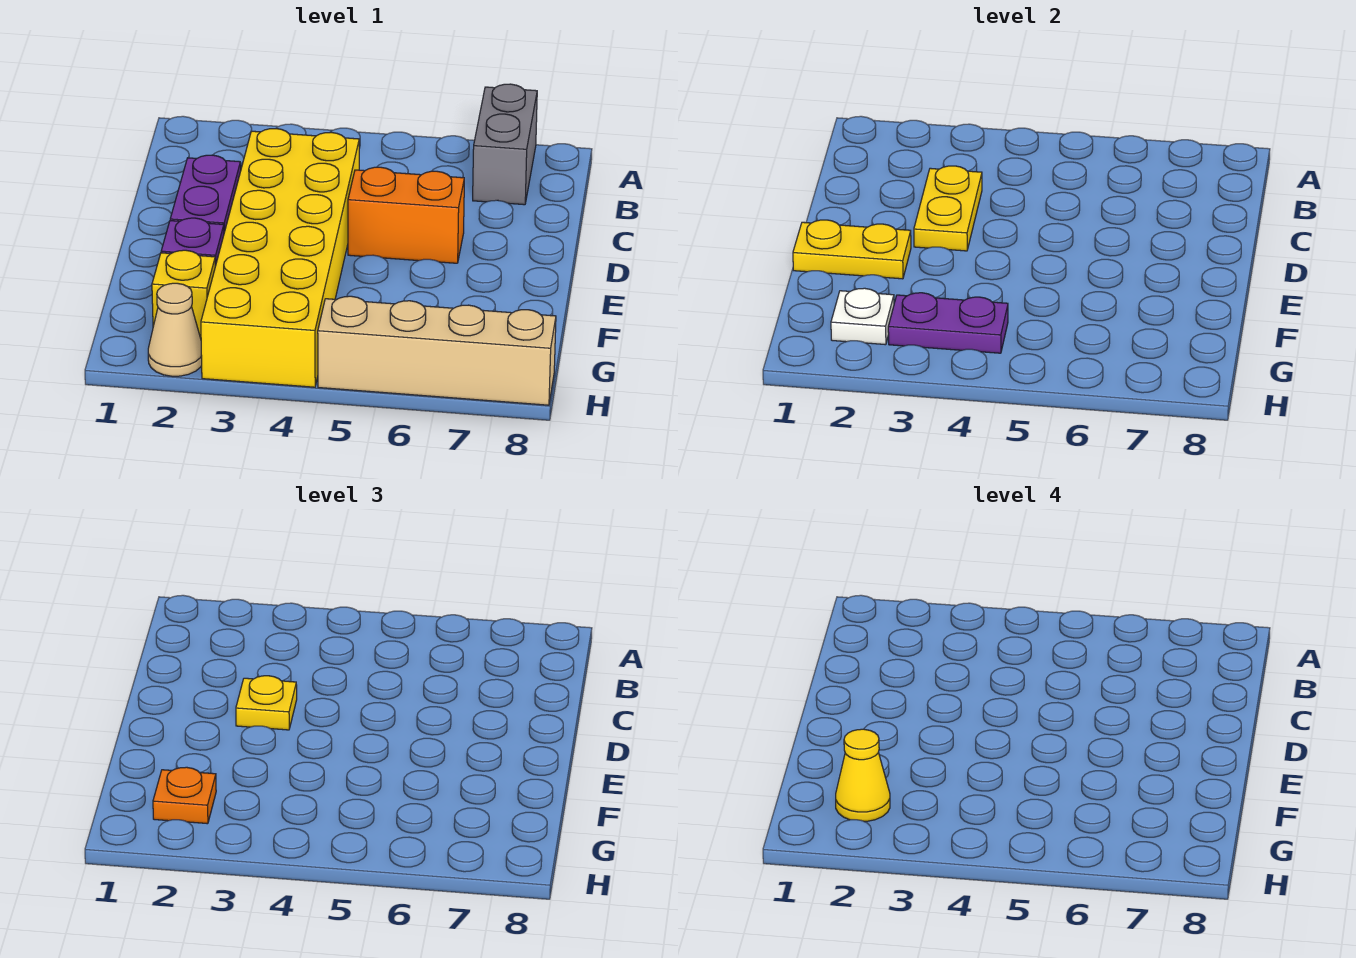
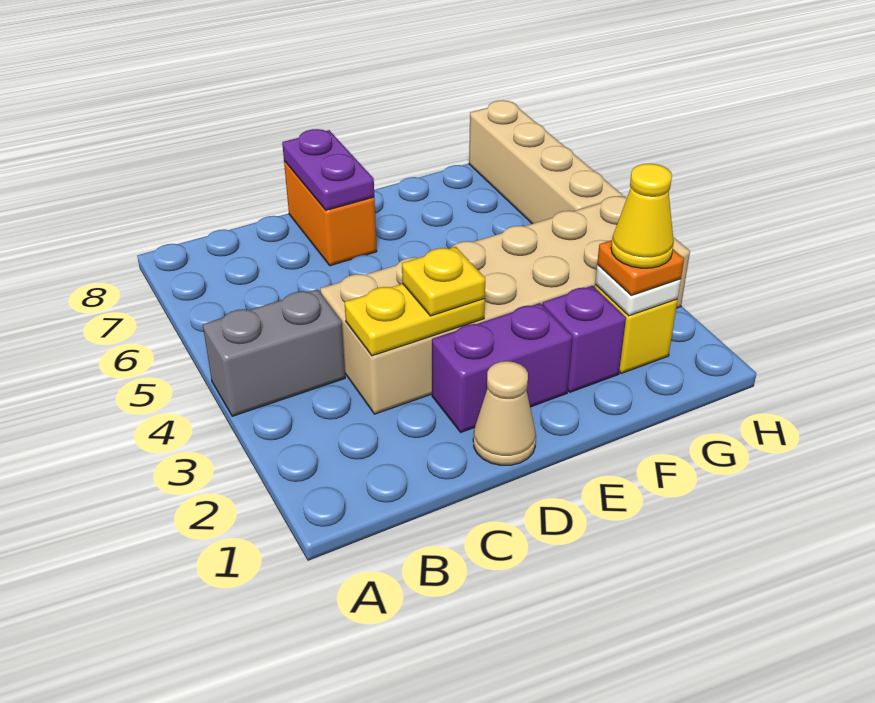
grey 1x2 brick [473,84,537,205] -> grey 1x2 brick moved to [203,289,345,416]
yellow 2x6 brick [201,129,359,387] -> tan 2x6 brick [320,196,690,414]
orange 1x2 brick [348,167,464,263] -> orange 1x2 brick moved to [284,161,377,266]
yellow 1x2 plate [793,220,911,279] -> none
purple 1x2 plate [888,293,1008,353] -> purple 1x2 plate moved to [282,129,374,210]
tan 1x1 cone [148,283,202,376] -> tan 1x1 cone moved to [473,361,536,465]

